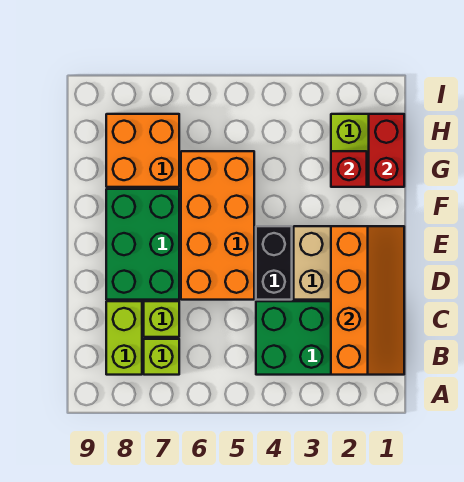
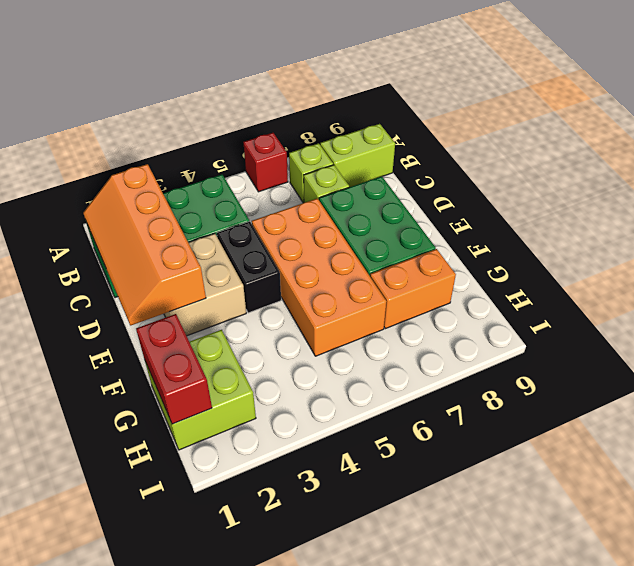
lime 1x2 brick [106,301,142,375] -> lime 1x2 brick turned to [320,124,395,187]
red 1x1 brick [331,151,367,187] -> red 1x1 brick moved to [243,133,288,192]
orange 2x2 brick [106,114,179,187] -> orange 1x2 brick [370,249,456,329]

